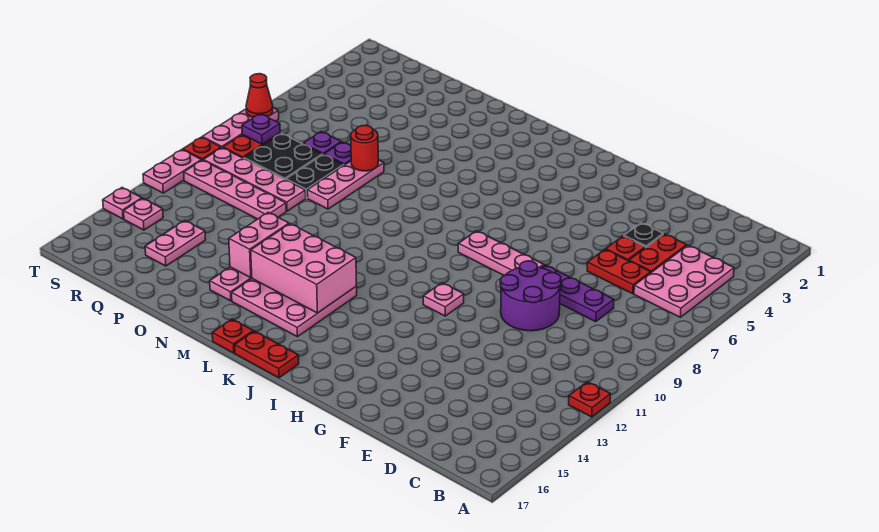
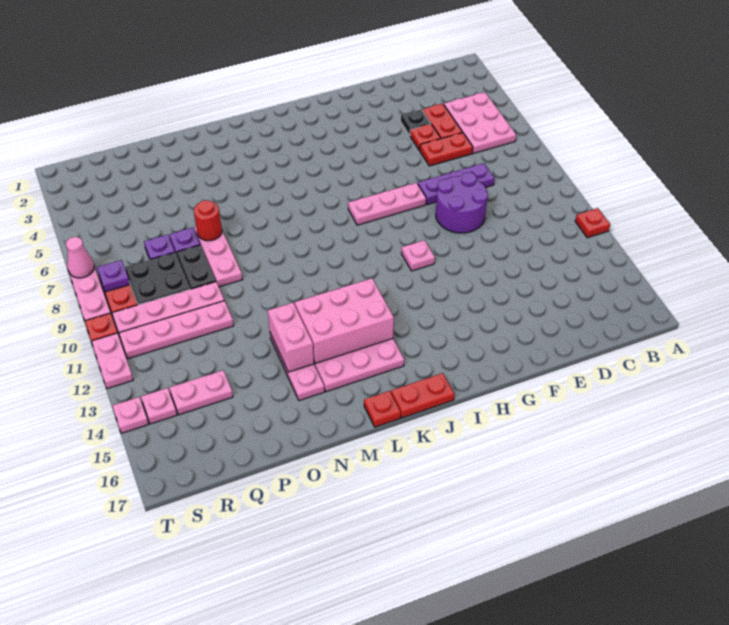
pink 1x2 plate [145,221,206,266] -> pink 1x2 plate turned to [169,370,233,415]
red 1x1 cone [246,74,273,117] -> pink 1x1 cone [66,237,94,278]

